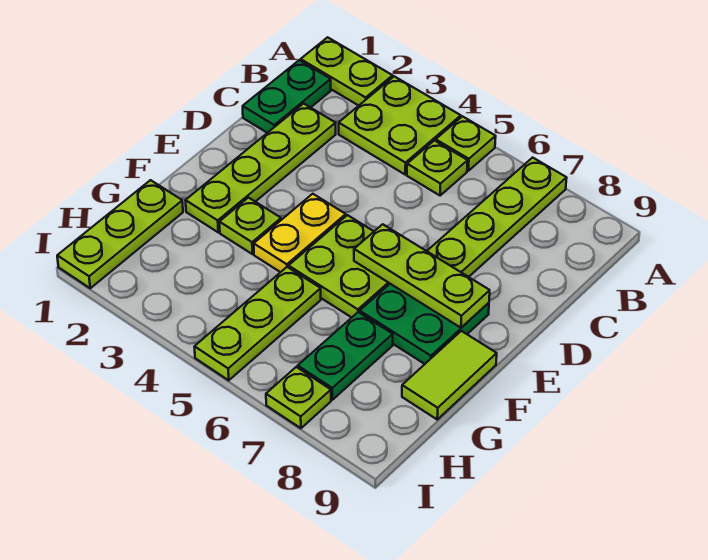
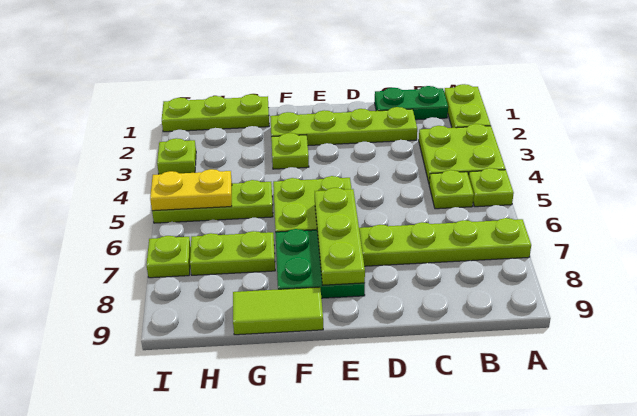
yellow 1x2 plate [254,194,346,272] -> yellow 1x2 plate moved to [150,169,232,211]
green 1x2 plate [298,312,393,400] -> lime 1x2 plate [190,231,275,275]
none -> lime 1x1 plate [157,138,196,174]

